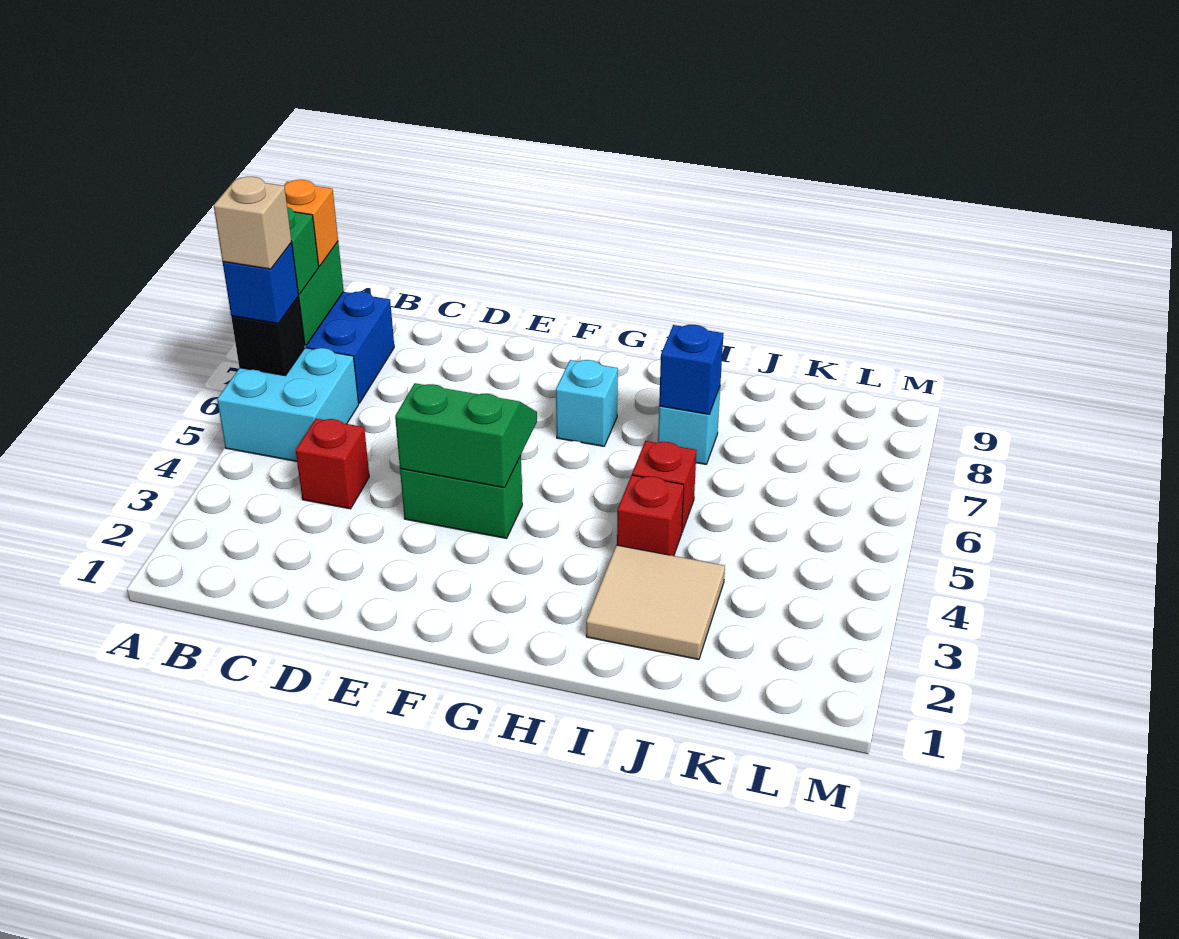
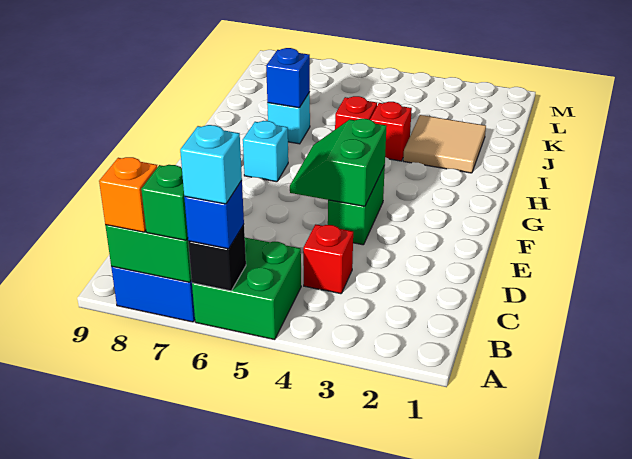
cyan 2x2 brick [217,348,359,461] -> green 2x2 brick [192,238,301,340]
tan 1x1 brick [214,177,292,269] -> cyan 1x1 brick [180,125,242,204]

